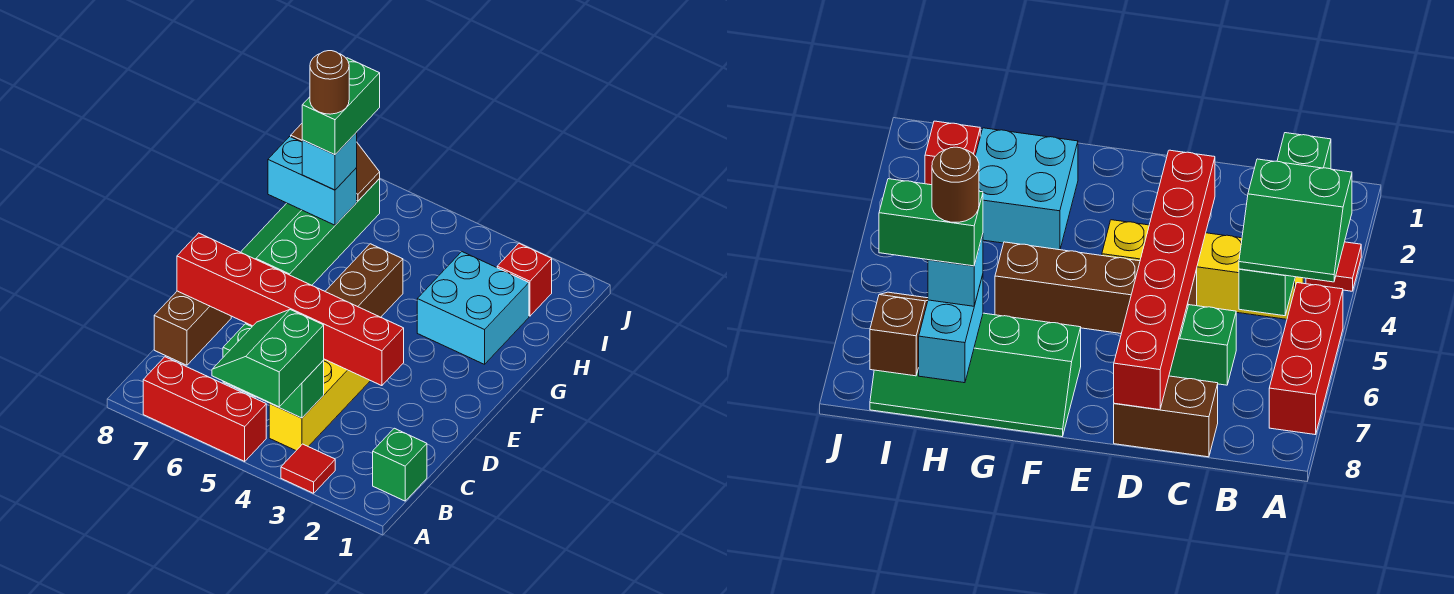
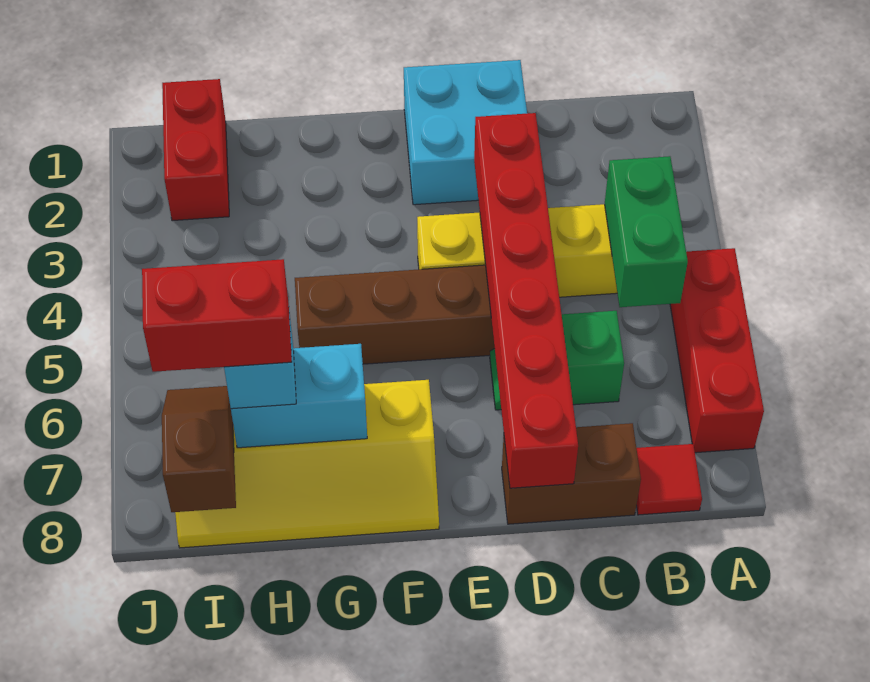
red 1x1 tile [281,444,335,493] -> red 1x1 tile moved to [636,444,702,515]
green 2x2 slope [212,310,324,407] -> none
green 1x1 brick [373,428,427,501] -> none
green 2x4 slope [241,179,380,285] -> yellow 2x4 slope [175,380,439,548]
cyan 2x2 brick [417,252,529,364] -> cyan 2x2 brick moved to [404,60,527,205]
cyan 1x2 brick [268,137,357,225] -> cyan 1x2 brick turned to [231,344,367,448]
green 1x2 brick [302,58,380,155] -> red 1x2 brick [142,259,292,372]
brown 1x1 round brick [310,51,349,114] -> none
red 1x1 brick [497,243,552,316] -> red 1x2 brick [162,79,229,221]

